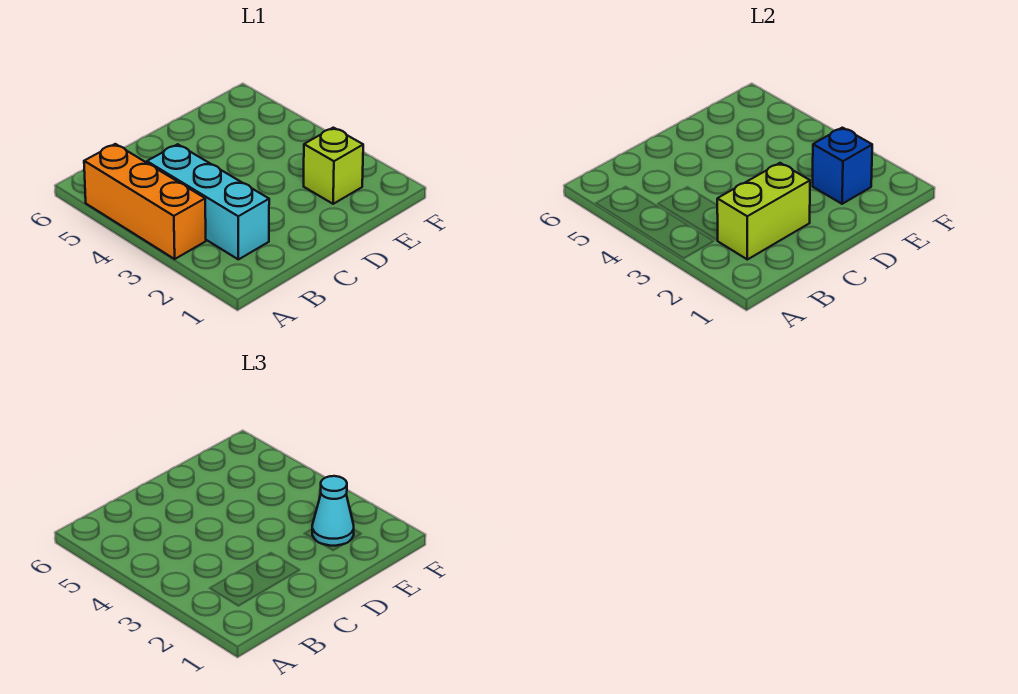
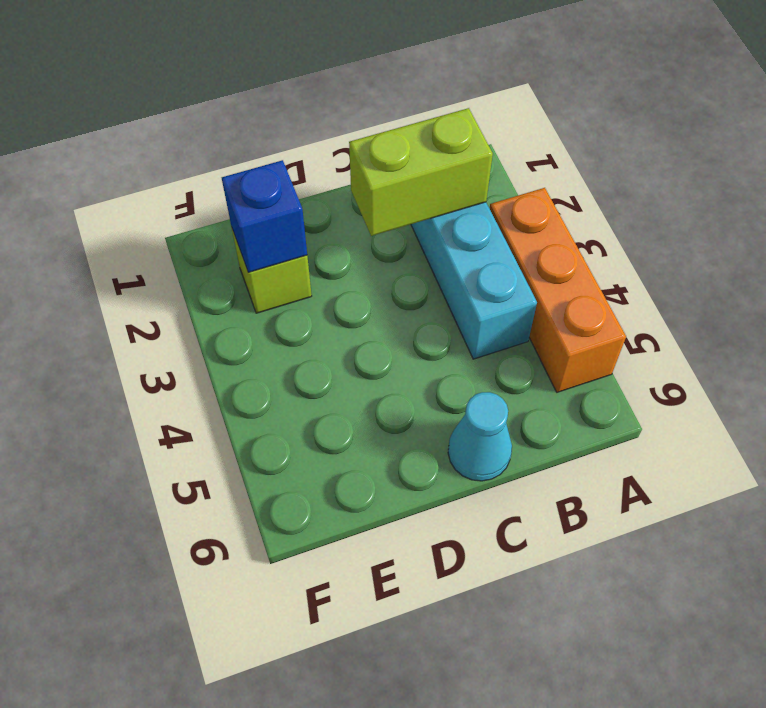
cyan 1x1 cone [312,476,354,546] -> cyan 1x1 cone moved to [448,392,512,481]

